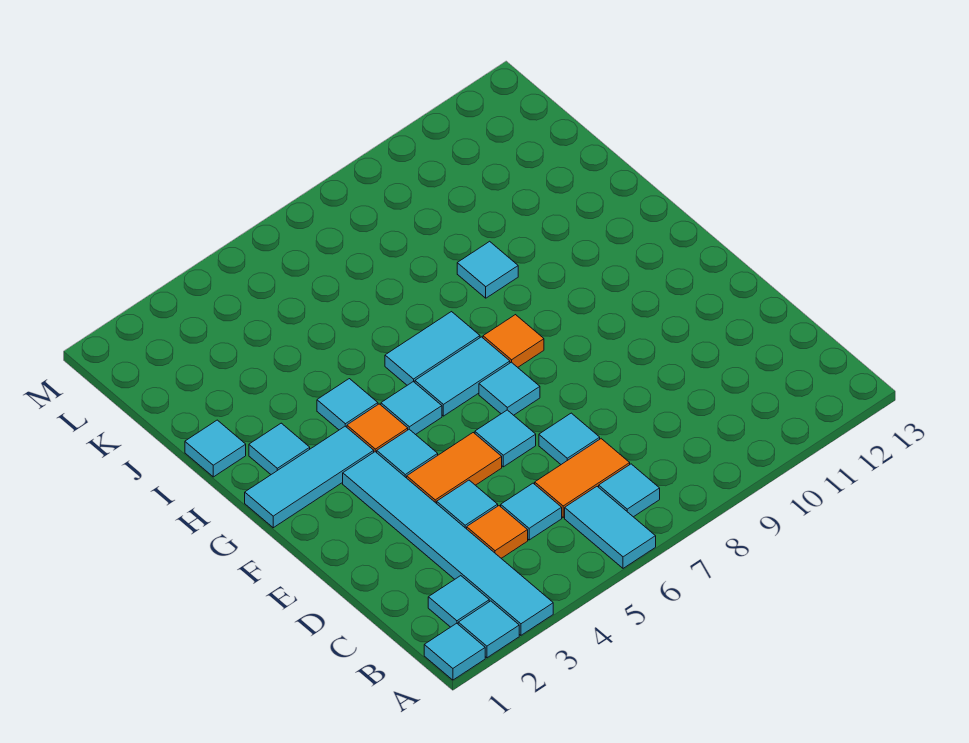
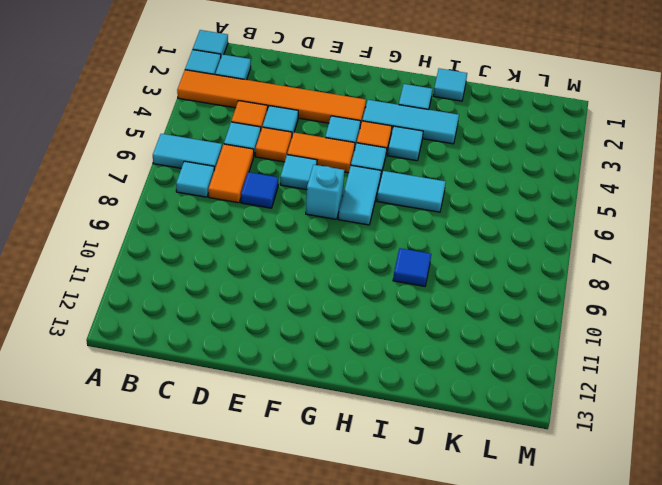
cyan 1x6 tile [343,452,553,635] -> orange 1x6 tile [177,70,366,127]
cyan 1x1 tile [539,413,600,464] -> blue 1x1 tile [241,172,278,208]
orange 1x2 tile [407,433,502,504] -> orange 1x2 tile turned to [287,133,355,173]
cyan 1x1 tile [479,362,540,415] -> cyan 1x1 brick [306,165,344,219]
cyan 1x3 tile [245,426,374,528] -> cyan 1x3 tile turned to [362,100,459,144]
orange 1x1 tile [483,315,544,367] -> orange 1x1 tile moved to [255,127,292,162]
cyan 1x2 tile [385,312,480,385] -> cyan 1x2 tile turned to [377,171,446,212]
cyan 1x1 tile [457,241,518,298] -> blue 1x1 tile [393,248,431,286]

